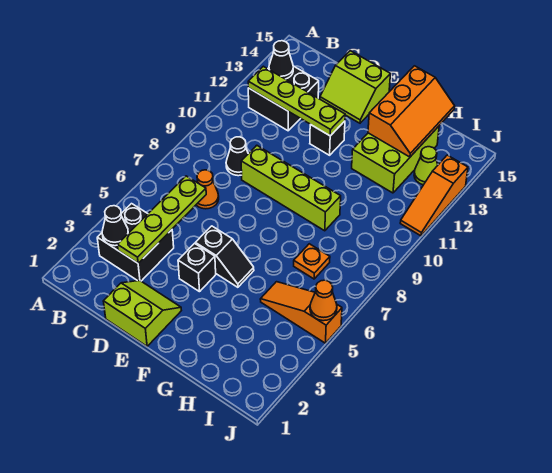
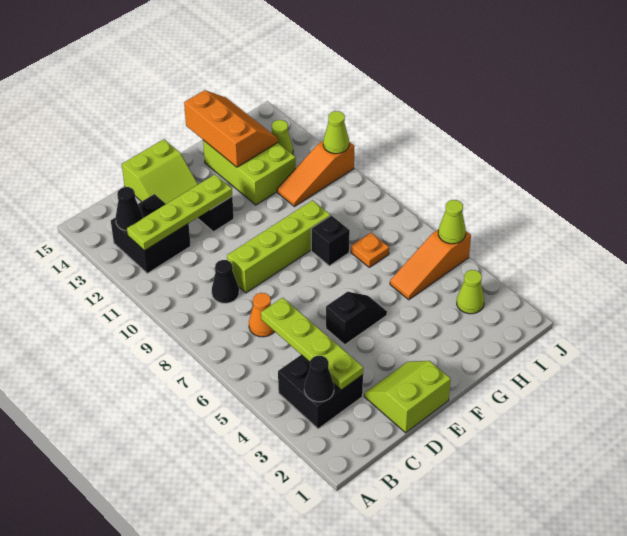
black 1x1 brick [178,243,216,292] -> black 1x1 brick moved to [311,215,350,266]
none -> lime 1x1 cone [457,270,484,314]
orange 1x1 cone [310,280,337,321] -> lime 1x1 cone [438,200,466,244]
orange 1x3 slope [400,155,468,236] -> orange 1x3 slope turned to [277,141,355,207]
none -> lime 1x1 cone [323,111,349,154]

